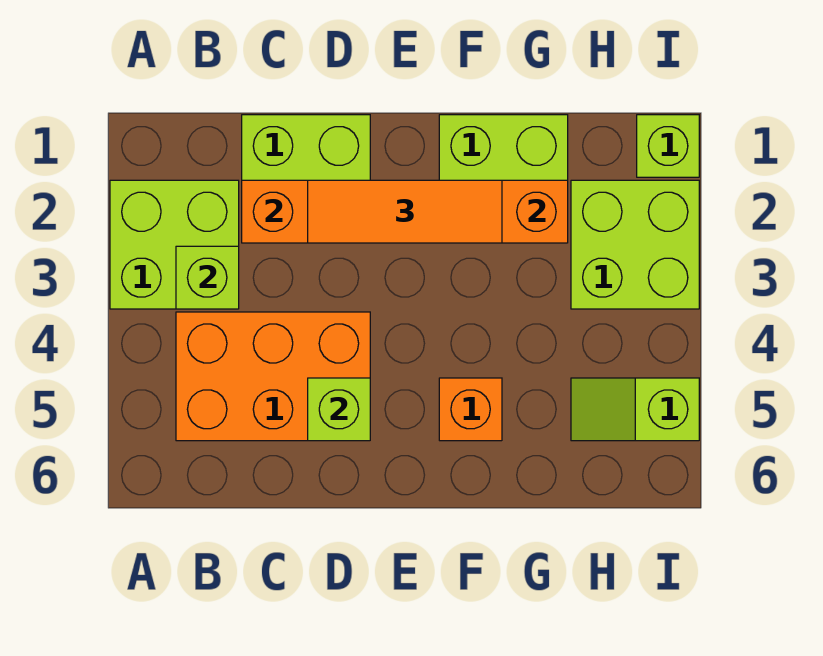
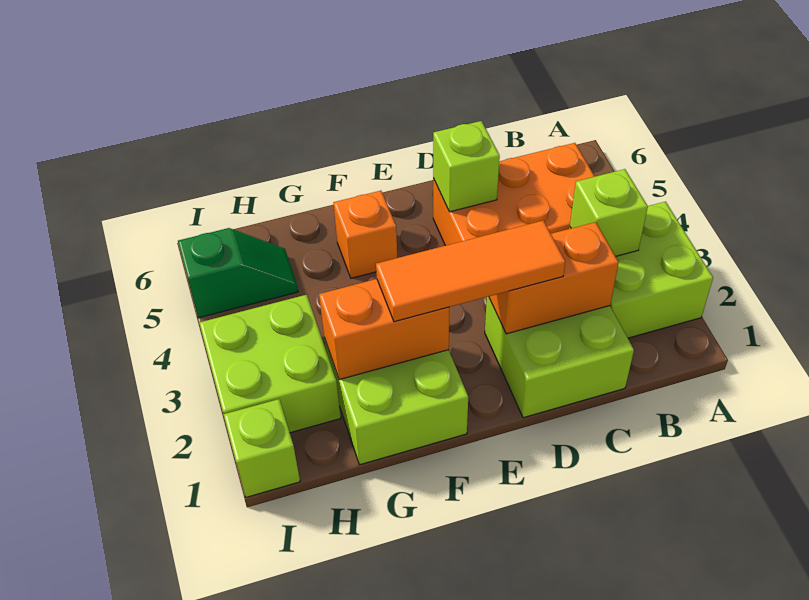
lime 1x2 slope [571,378,699,441] -> green 1x2 slope [178,228,298,318]

